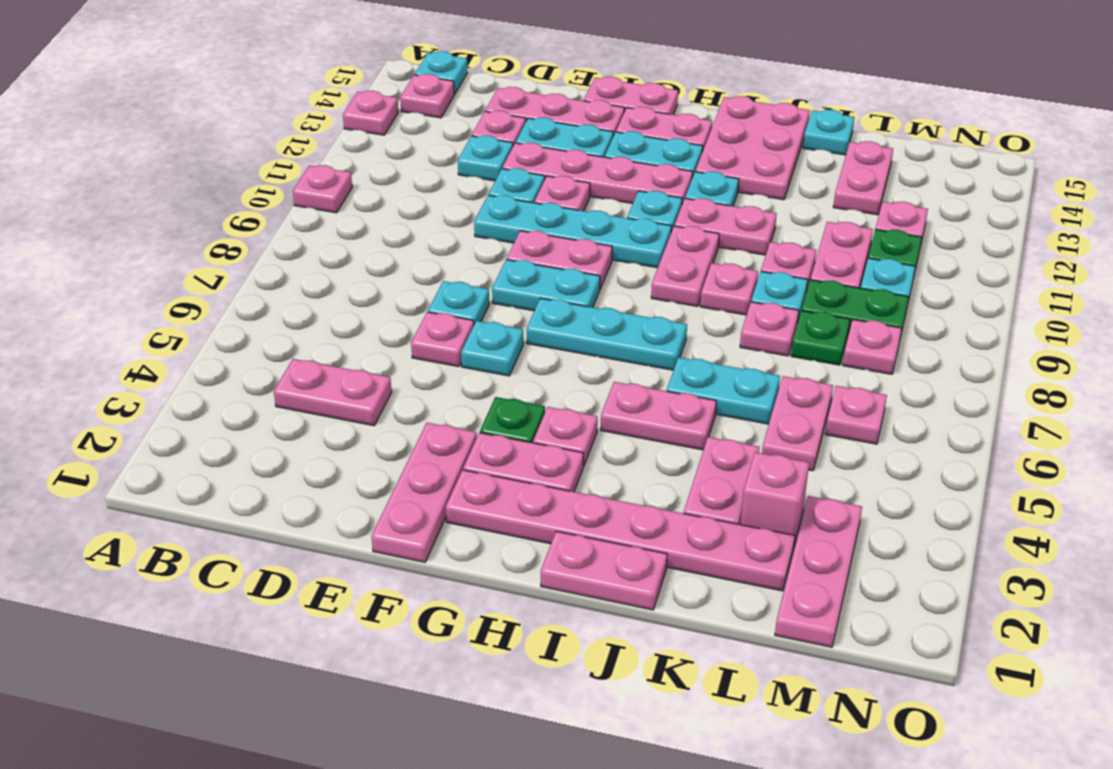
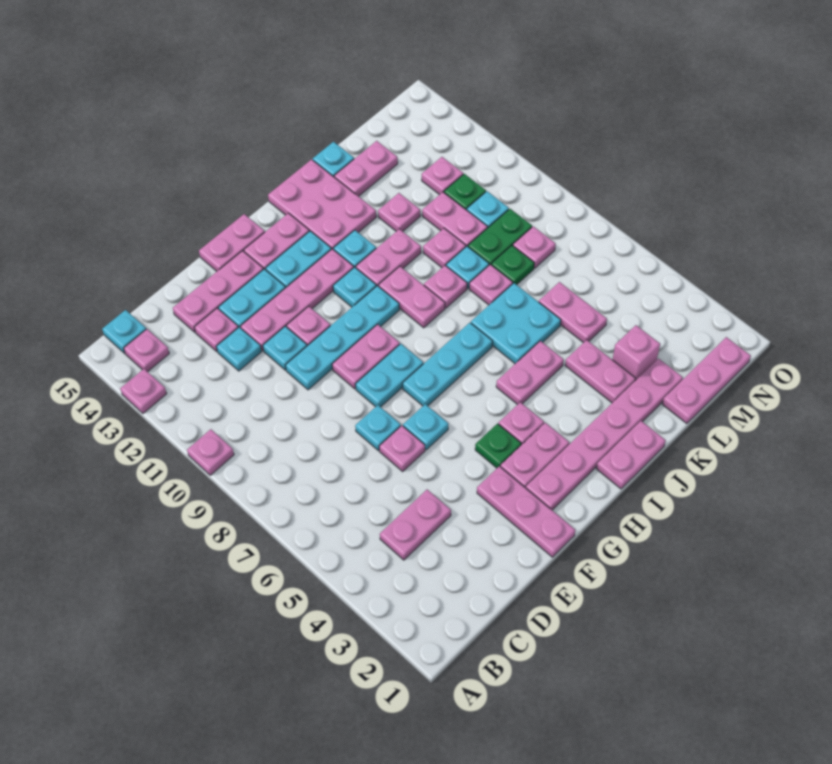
cyan 1x2 plate [667,357,780,424] -> cyan 2x2 plate [471,283,561,364]
pink 1x2 plate [833,141,893,215] -> pink 1x2 plate turned to [334,141,398,196]
pink 1x3 plate [775,496,862,647] -> pink 1x3 plate turned to [662,337,751,424]
pink 1x1 plate [825,386,887,444] -> pink 1x1 plate moved to [378,193,420,231]

